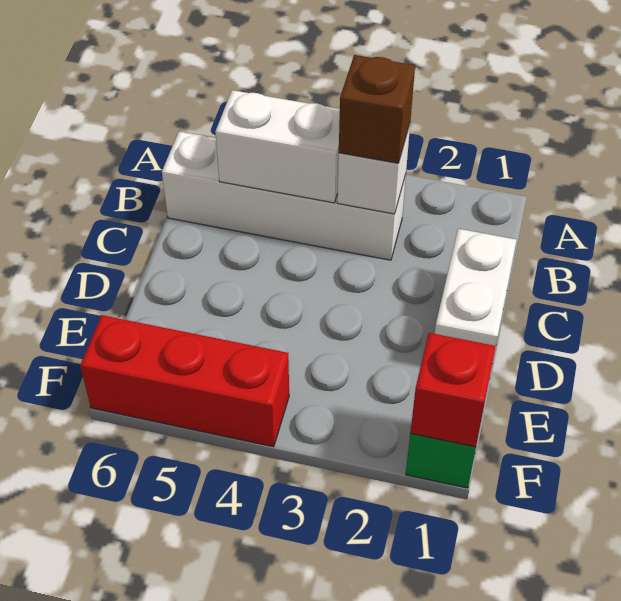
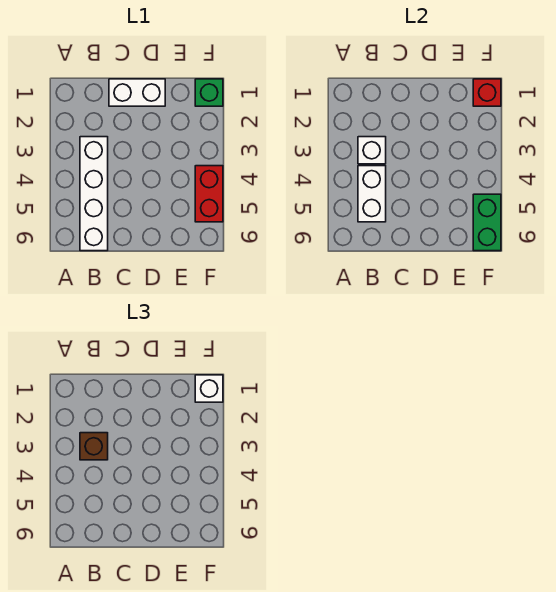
none -> white 1x1 brick [195,375,223,402]
red 1x3 brick [80,315,289,447] -> red 1x2 brick [195,166,223,222]
none -> green 1x2 brick [473,194,501,251]

